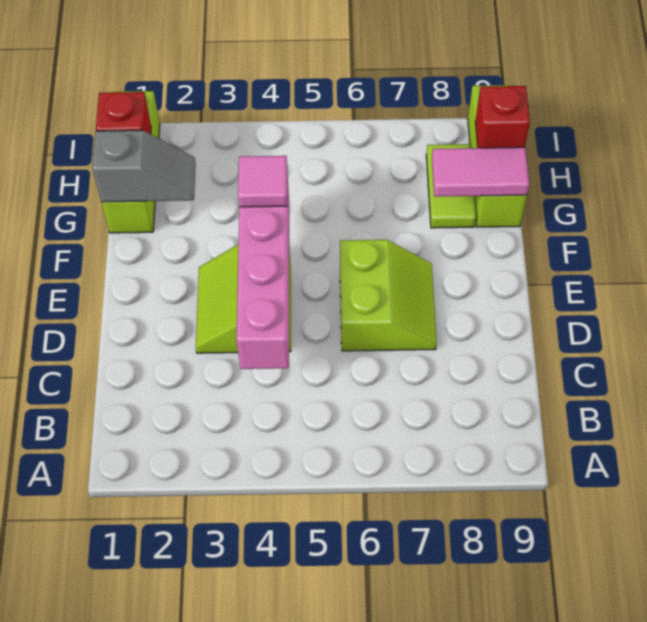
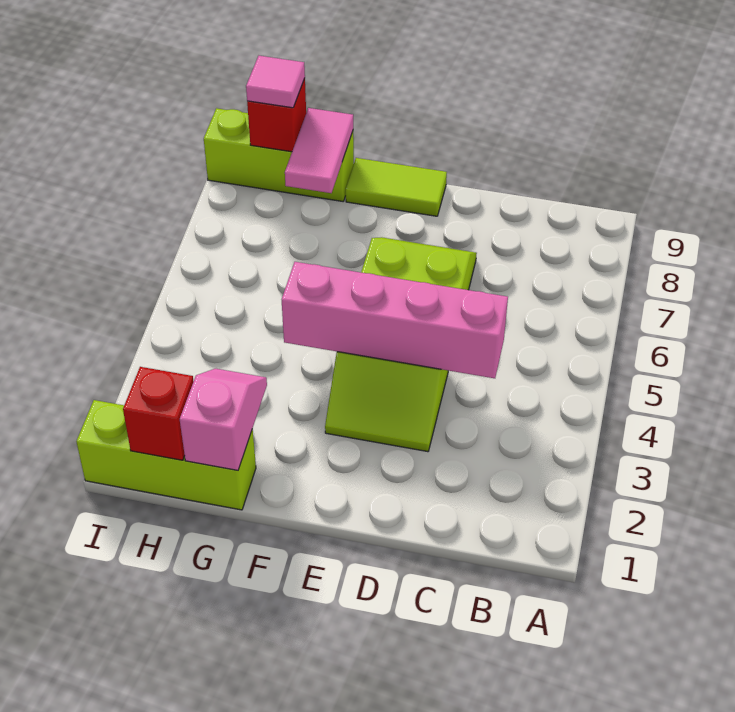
pink 1x1 tile [238,156,287,207] -> pink 1x1 tile moved to [246,56,305,108]
grey 1x2 slope [92,130,196,202] -> pink 1x2 slope [180,369,267,470]
lime 1x2 tile [426,144,476,228] -> lime 1x2 tile moved to [346,158,447,216]

